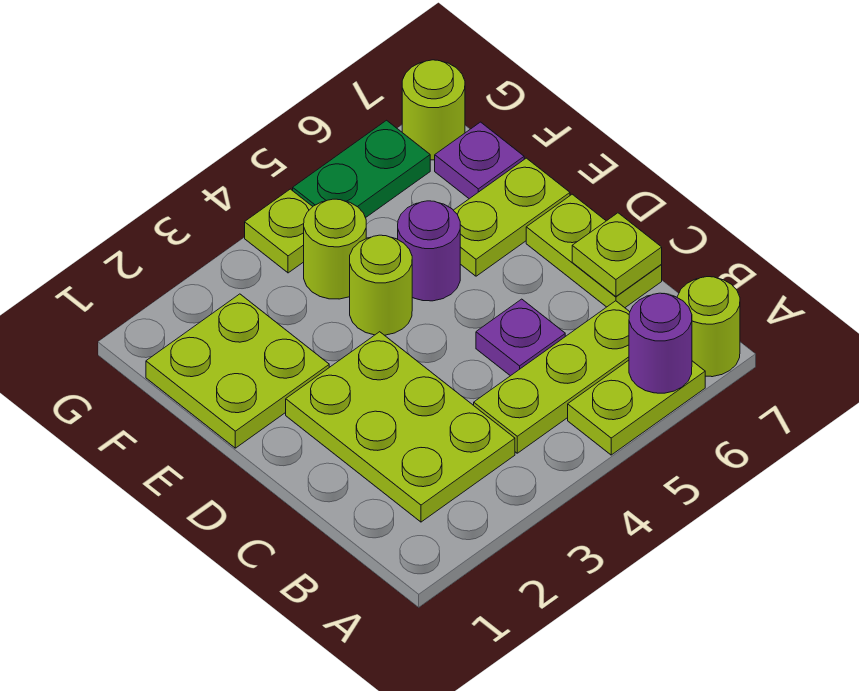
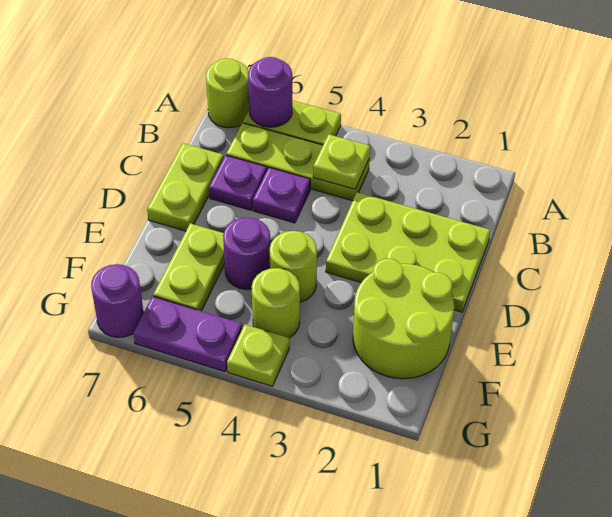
lime 2x3 plate [286,332,515,522] -> lime 2x3 plate turned to [326,192,490,312]
lime 1x1 plate [572,213,662,296] -> lime 1x1 plate moved to [313,134,370,189]
lime 2x2 plate [146,294,329,448] -> lime 2x2 round brick [353,258,454,379]
lime 1x2 plate [454,158,570,276] -> lime 1x2 plate turned to [153,223,225,311]
purple 1x1 plate [435,122,524,199] -> purple 1x1 plate moved to [209,155,267,210]
green 1x2 plate [293,120,430,218] -> purple 1x2 plate [133,296,243,372]
lime 1x1 round brick [402,60,465,160] -> purple 1x1 round brick [91,264,144,337]

